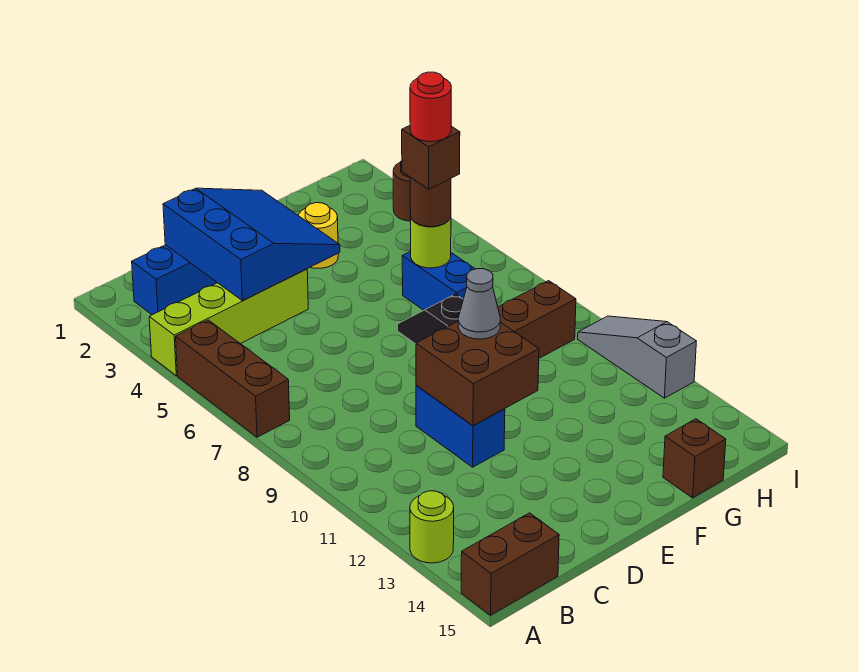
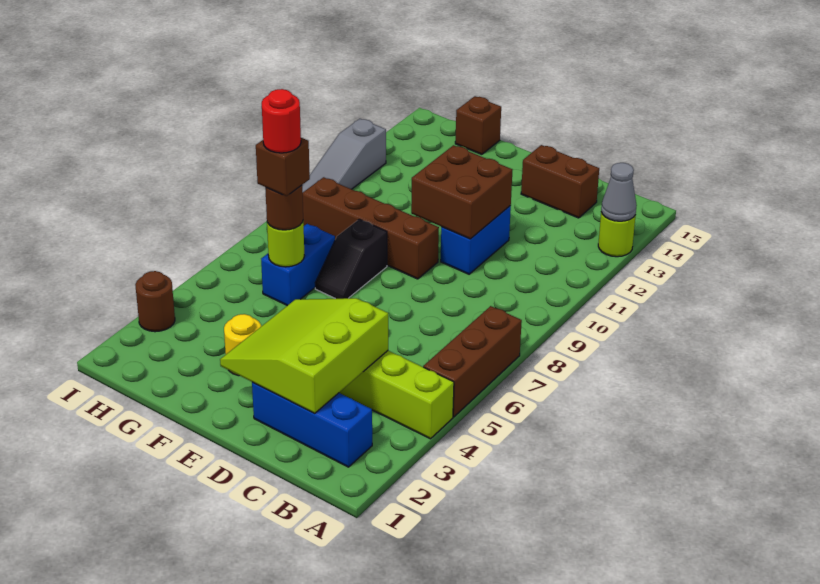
brown 1x2 brick [461,513,559,615] -> brown 1x2 brick moved to [521,145,599,218]
blue 3x3 slope [163,188,340,301] -> lime 3x3 slope [220,298,388,413]
grey 1x1 cone [458,269,500,339] -> grey 1x1 cone moved to [601,163,637,221]

